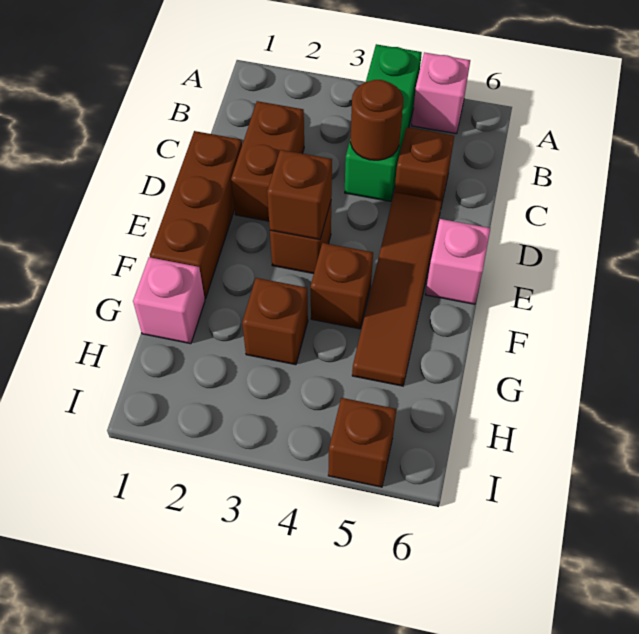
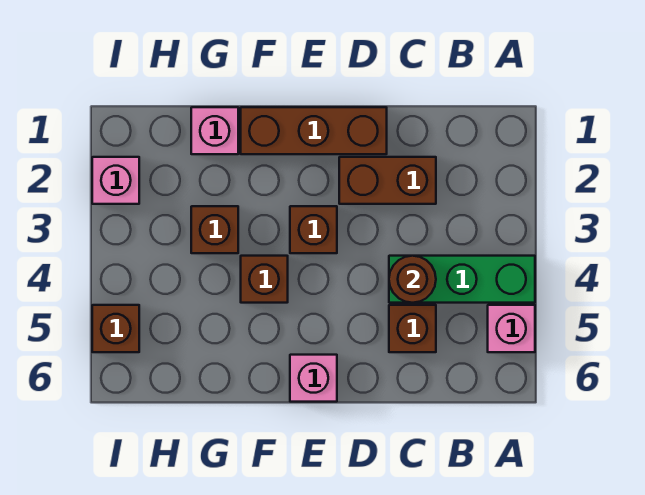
brown 1x4 tile [352,192,442,386] -> none
brown 1x1 brick [267,150,332,240] -> none
none -> pink 1x1 brick [92,157,139,204]

